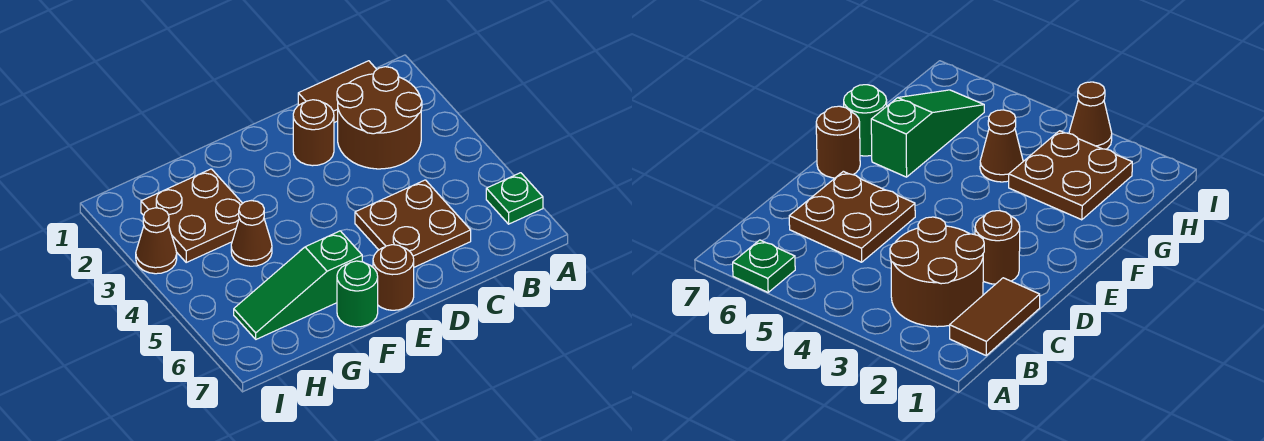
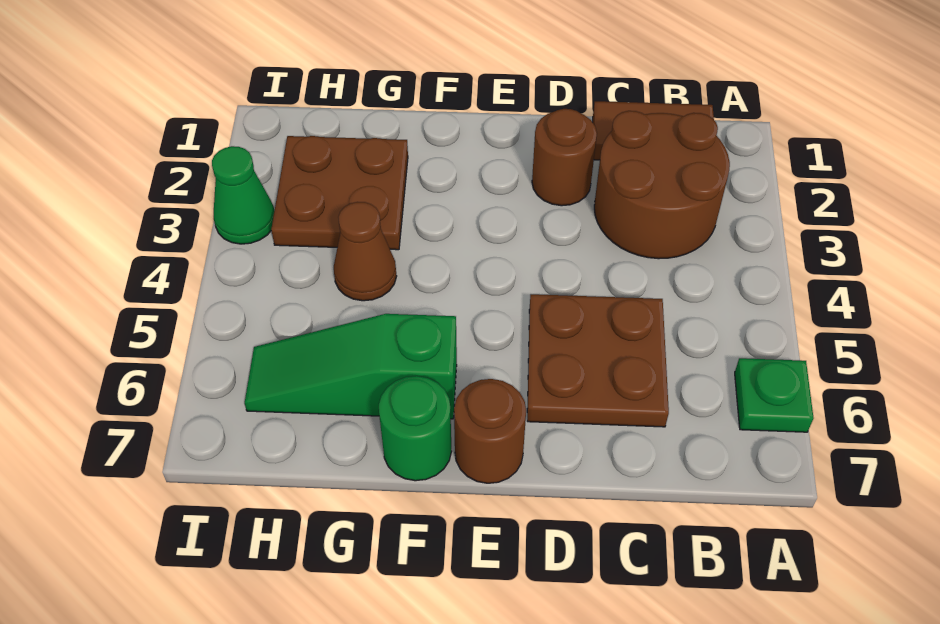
brown 1x1 cone [136,208,177,274] -> green 1x1 cone [212,146,275,244]

